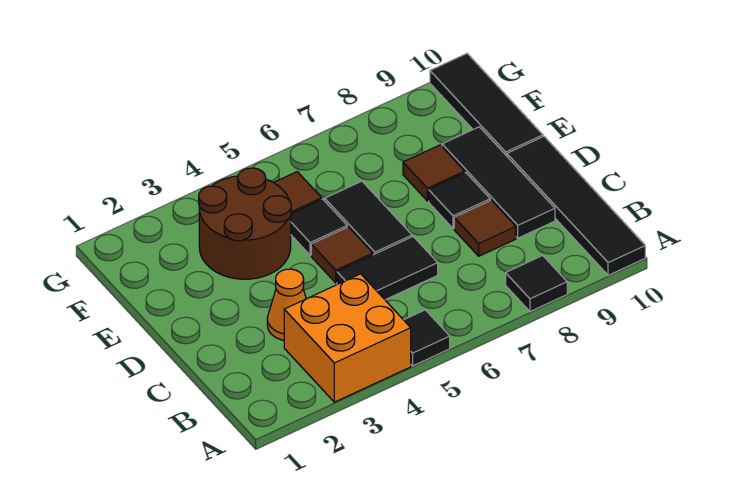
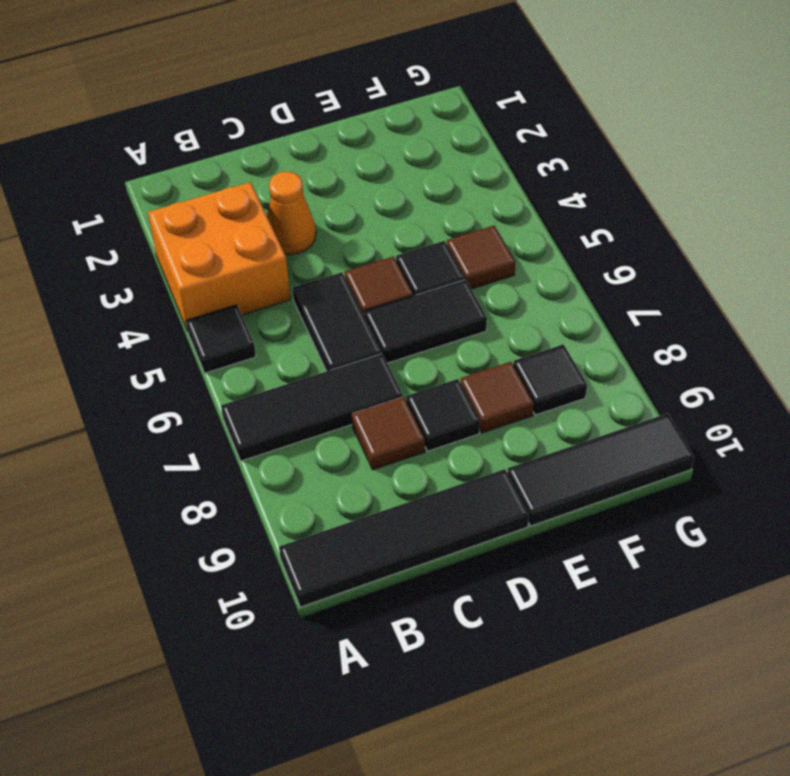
black 1x1 tile [506,256,567,312] -> black 1x1 tile moved to [513,344,587,415]
black 1x3 tile [442,127,555,238] -> black 1x3 tile moved to [221,354,403,461]
brown 2x2 round brick [199,168,291,279] -> none

